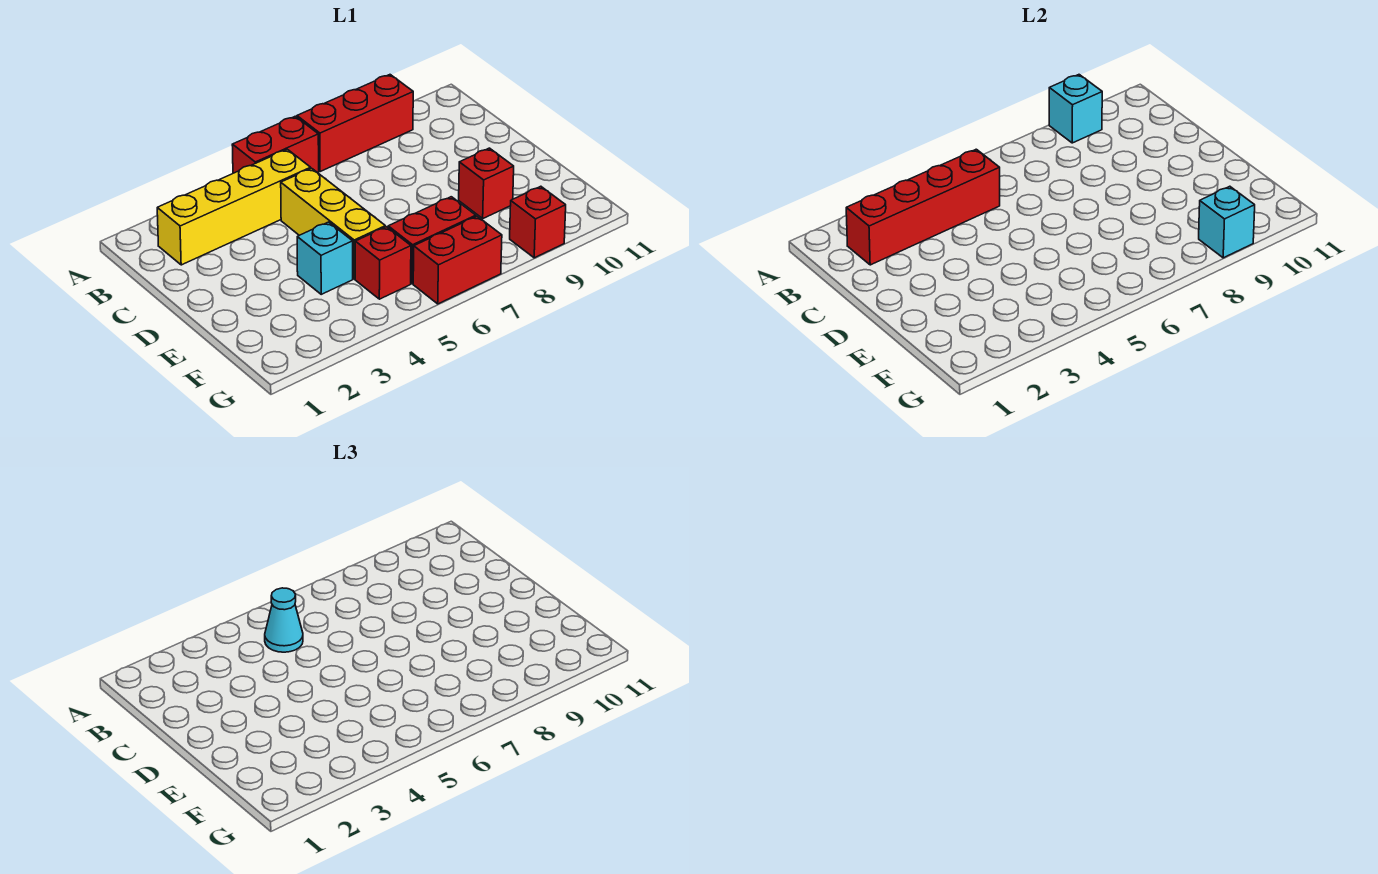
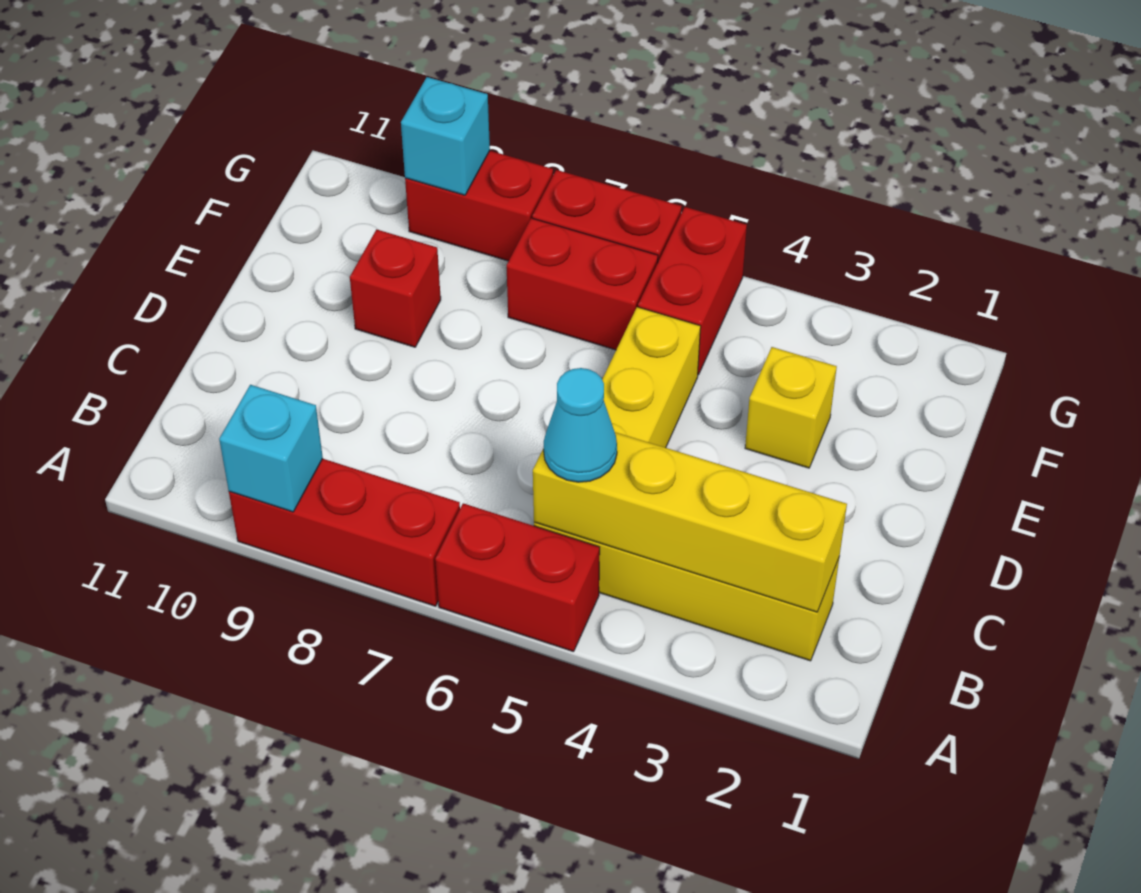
red 1x4 brick [846,149,1000,265] -> yellow 1x4 brick [533,432,847,612]
none -> yellow 1x1 brick [745,347,837,468]
cyan 1x1 brick [297,222,353,294] -> none
red 1x1 brick [355,227,411,299] -> red 1x2 brick [638,207,747,375]
red 1x1 brick [510,186,566,258] -> red 1x2 brick [405,151,553,261]

